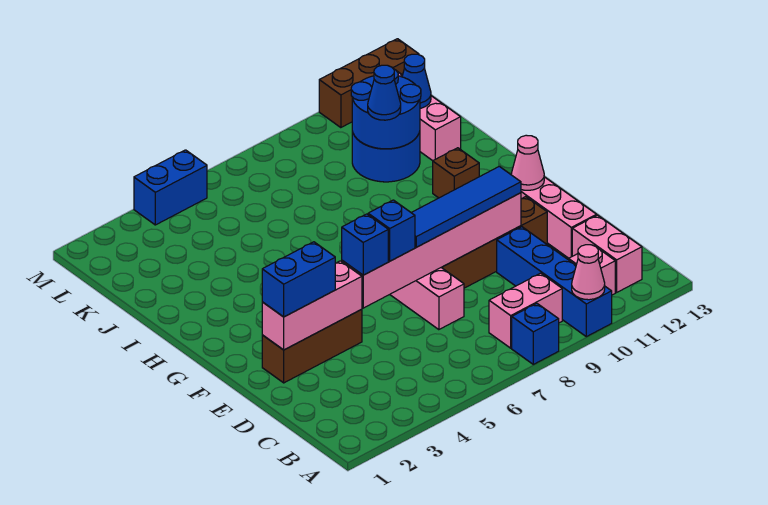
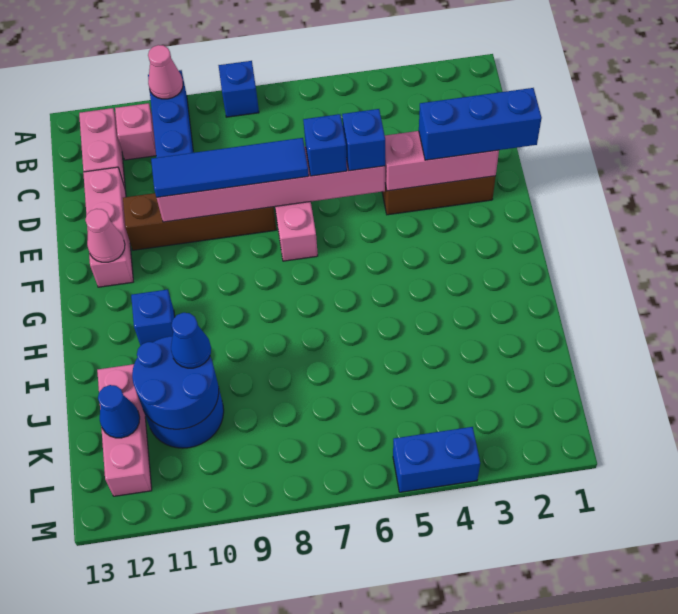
pink 1x2 brick [489,273,562,348] -> none
blue 1x2 brick [262,242,335,317] -> blue 1x3 brick [419,88,542,160]
brown 1x1 brick [433,148,479,198] -> blue 1x1 brick [131,289,175,346]
brown 1x3 brick [319,39,418,128] -> none

